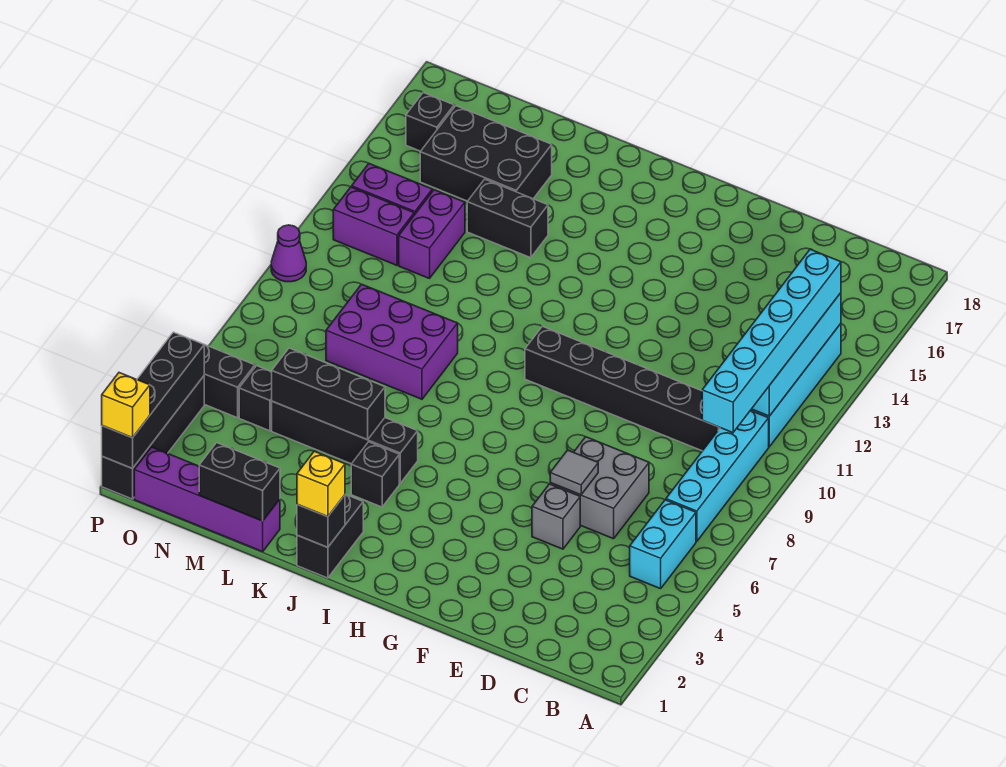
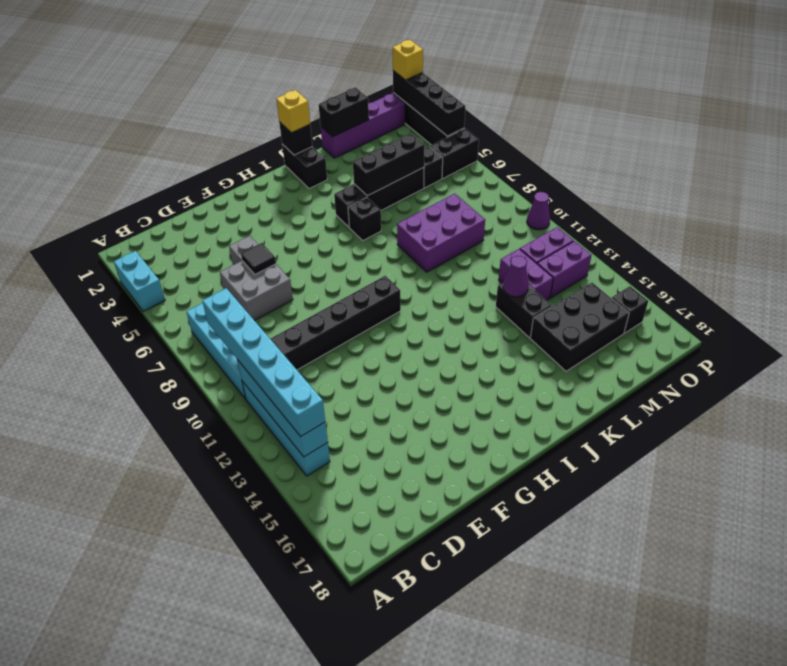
cyan 1x2 brick [630,500,696,589] -> cyan 1x2 brick moved to [114,251,165,311]
grey 1x1 tile [550,450,598,495] -> black 1x1 tile [241,243,276,274]
black 1x1 brick [351,442,399,507] -> black 1x1 brick moved to [348,198,381,240]
black 1x2 brick [467,179,548,258] -> black 1x2 brick turned to [496,283,552,338]
none -> purple 1x1 cone [503,256,529,297]

